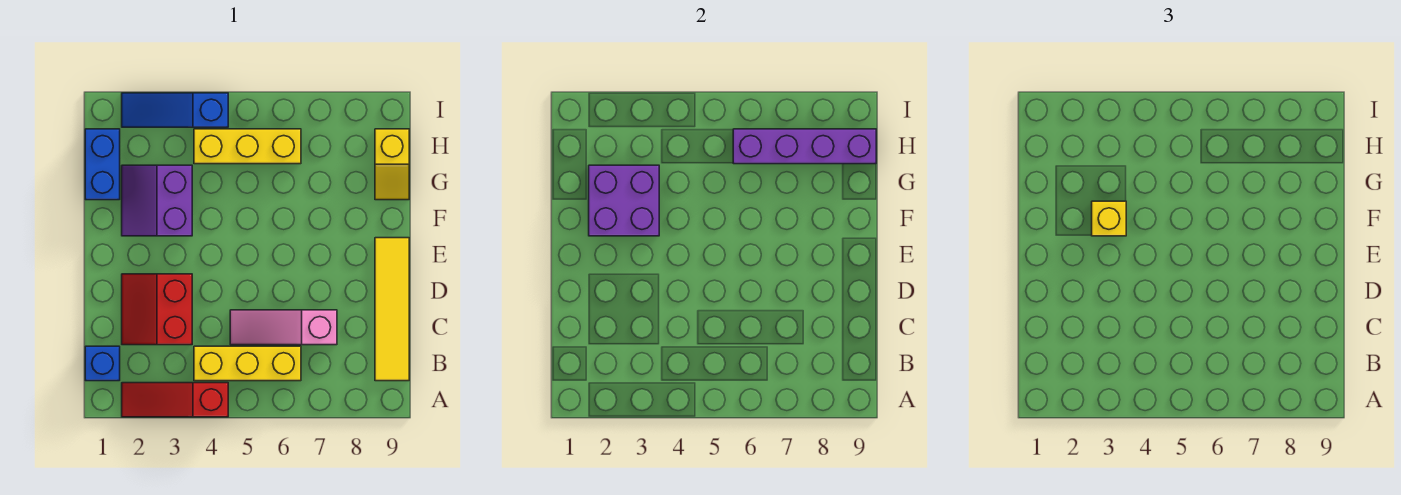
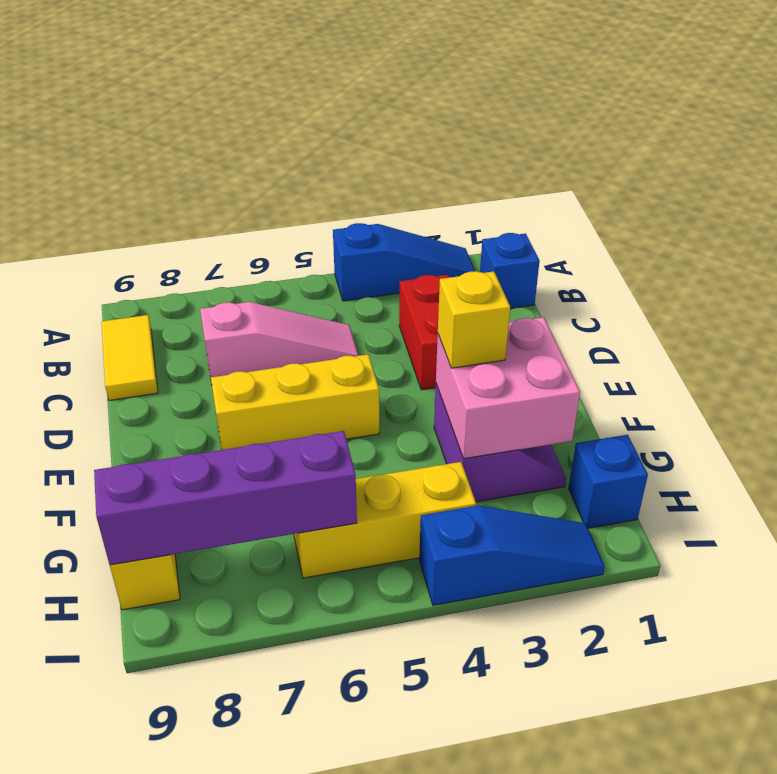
red 1x3 slope [122,383,228,417] -> blue 1x3 slope [333,223,475,301]
yellow 1x3 brick [194,346,301,381] -> yellow 1x3 brick moved to [211,354,379,450]
yellow 1x4 tile [375,238,409,381] -> yellow 1x2 tile [101,315,158,400]
purple 2x2 brick [589,165,659,236] -> pink 2x2 brick [436,317,580,459]
blue 1x2 brick [85,129,120,200] -> blue 1x1 brick [569,435,648,528]

